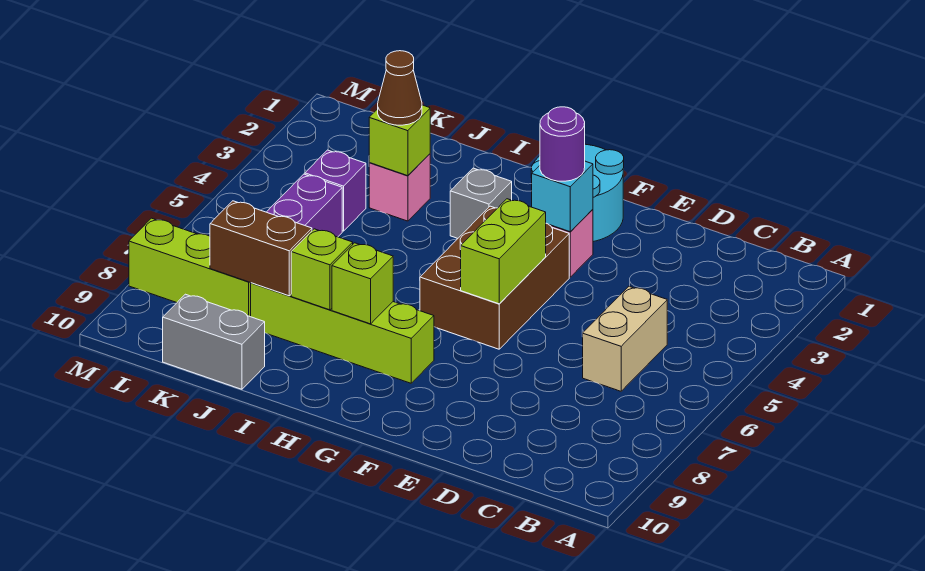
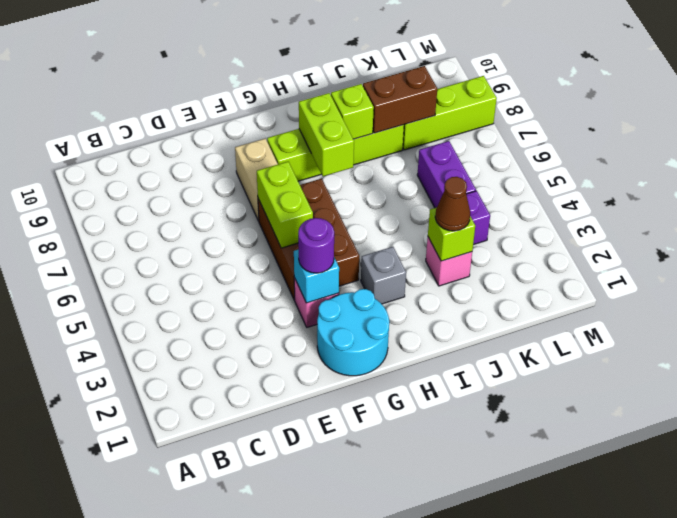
tan 1x2 brick [583,286,667,391] -> tan 1x2 brick moved to [235,138,278,221]
lime 1x1 brick [332,243,393,324] -> lime 1x2 brick [299,93,354,176]
grey 1x2 brick [163,294,265,389] -> none

